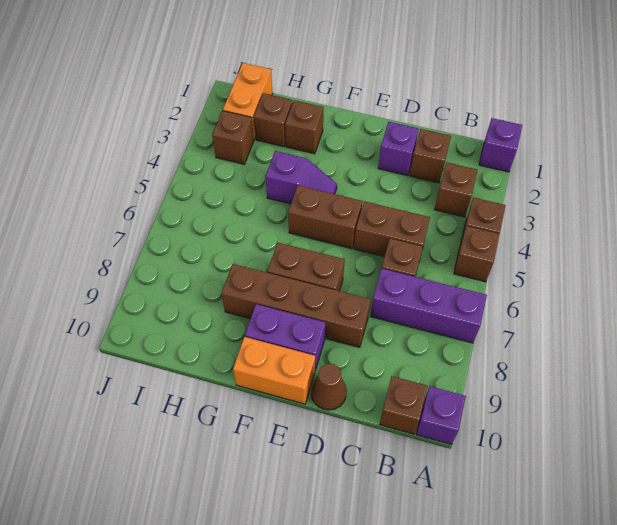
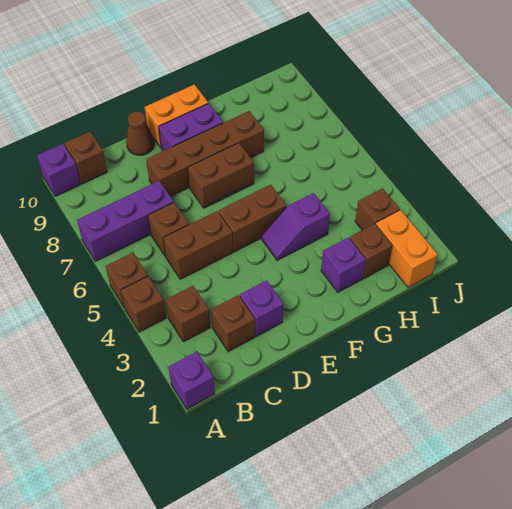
brown 1x1 brick [285,100,324,154] -> purple 1x1 brick [321,238,366,292]

